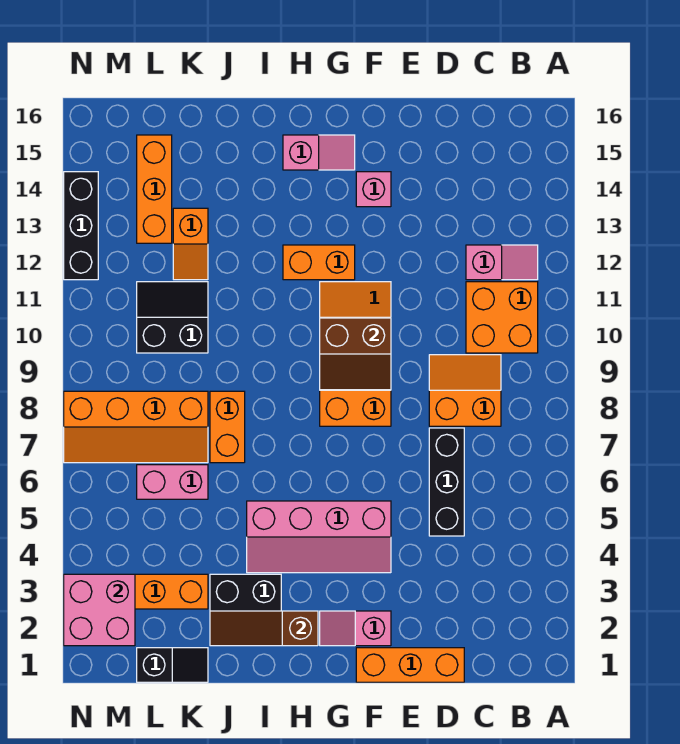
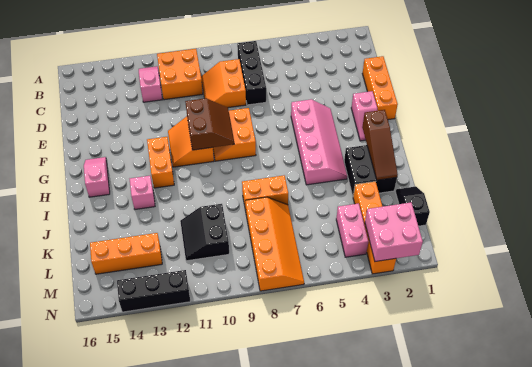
black 1x3 brick [429,428,464,536] -> black 1x3 brick turned to [237,41,266,105]
pink 1x1 brick [356,172,391,207] -> pink 1x1 brick moved to [130,176,155,209]
pink 1x2 brick [137,465,208,499] -> pink 1x2 brick moved to [336,203,368,257]
orange 1x2 slope [173,208,208,280] -> none

